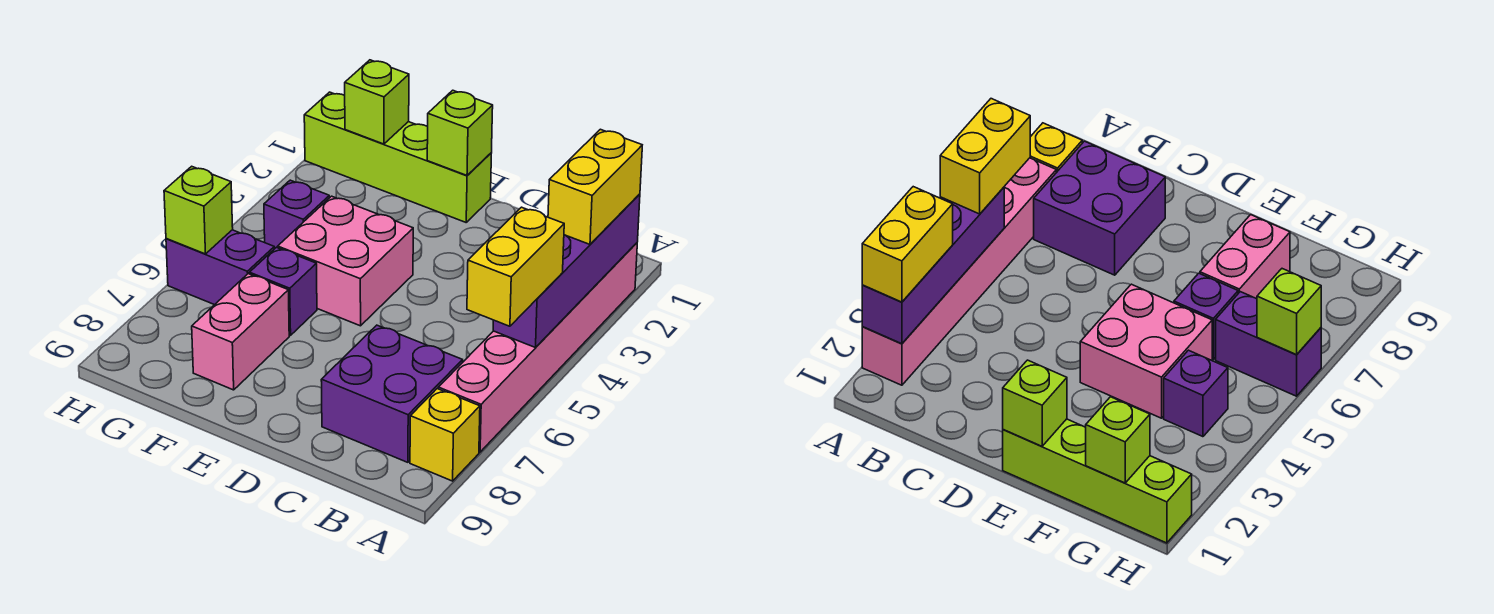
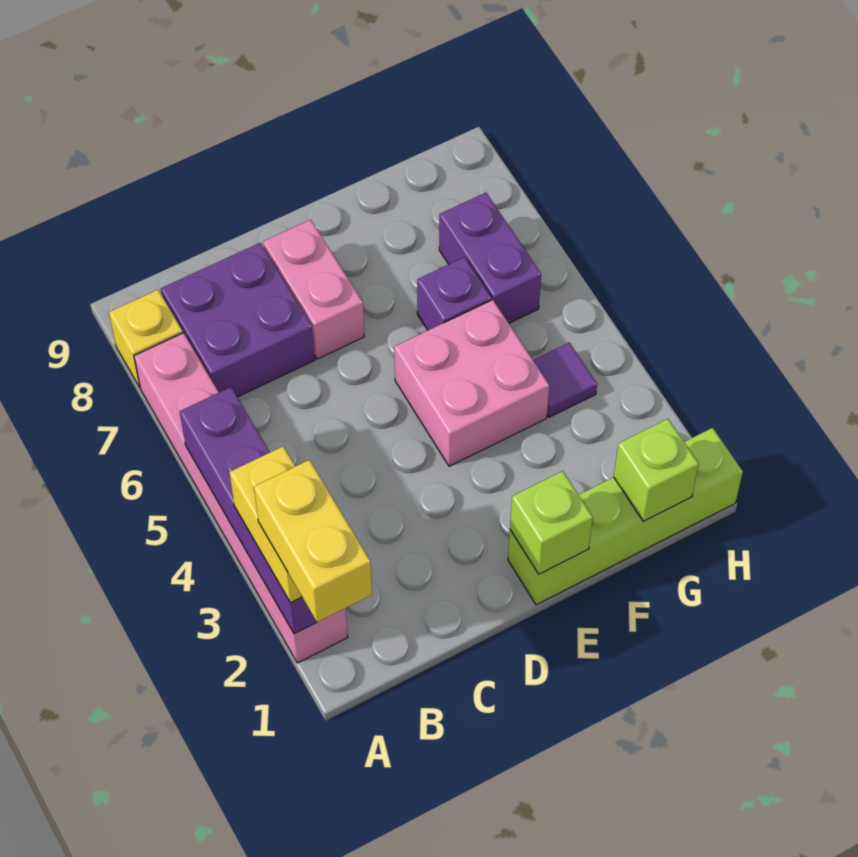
yellow 1x2 brick [467,207,564,326] -> yellow 1x2 brick moved to [254,460,372,622]
pink 1x2 brick [192,274,289,390] -> pink 1x2 brick moved to [263,220,364,359]
purple 1x1 brick [264,180,329,249] -> purple 1x1 tile [533,343,597,417]
purple 1x2 brick [166,230,274,305] -> purple 1x2 brick turned to [439,193,541,323]
lime 1x1 brick [164,166,233,254] -> none

